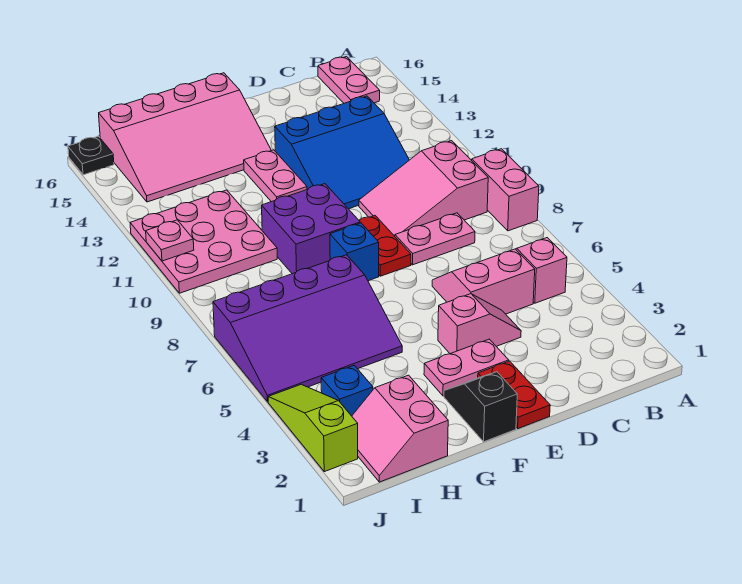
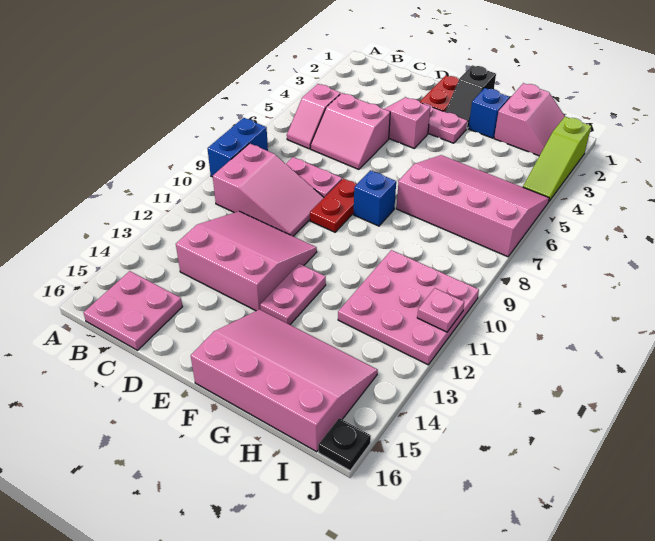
pink 1x2 brick [472,149,539,231] -> blue 1x2 brick [207,118,268,177]
pink 1x2 plate [318,57,380,103] -> pink 2x2 plate [84,271,182,350]
blue 3x3 slope [275,96,409,209] -> pink 3x3 slope [176,211,317,311]
purple 2x2 brick [262,184,360,274] -> none
purple 3x4 slope [213,255,402,402] -> pink 3x4 slope [397,155,549,257]
blue 1x1 brick [321,365,373,416] -> blue 1x1 brick moved to [469,88,509,138]

